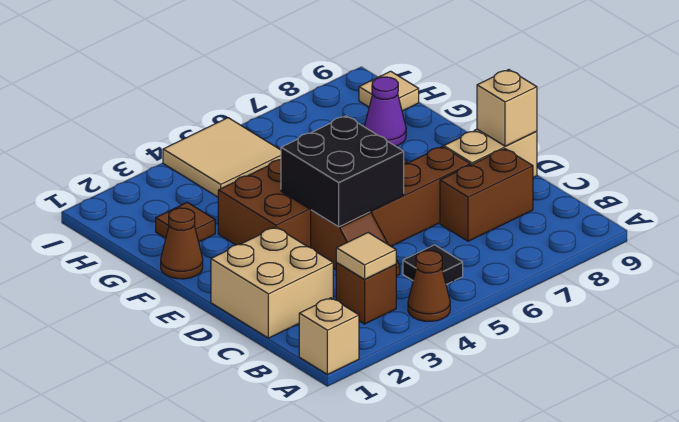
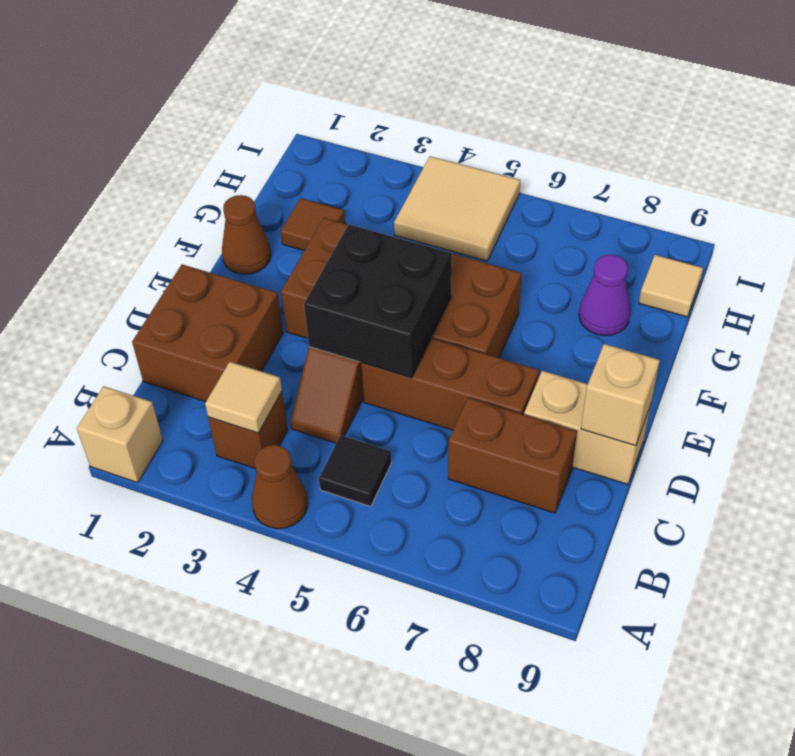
tan 2x2 brick [211,227,333,338] -> brown 2x2 brick [132,265,283,402]

